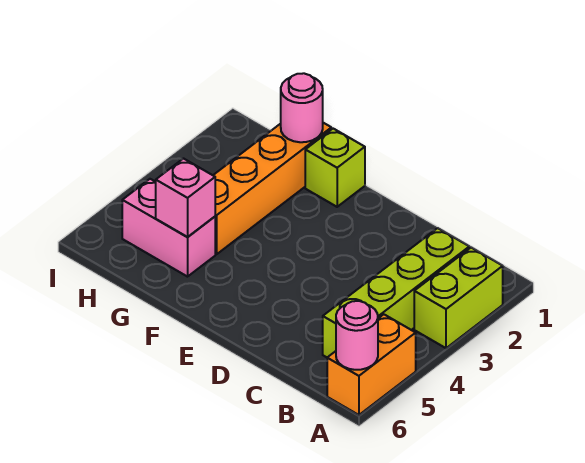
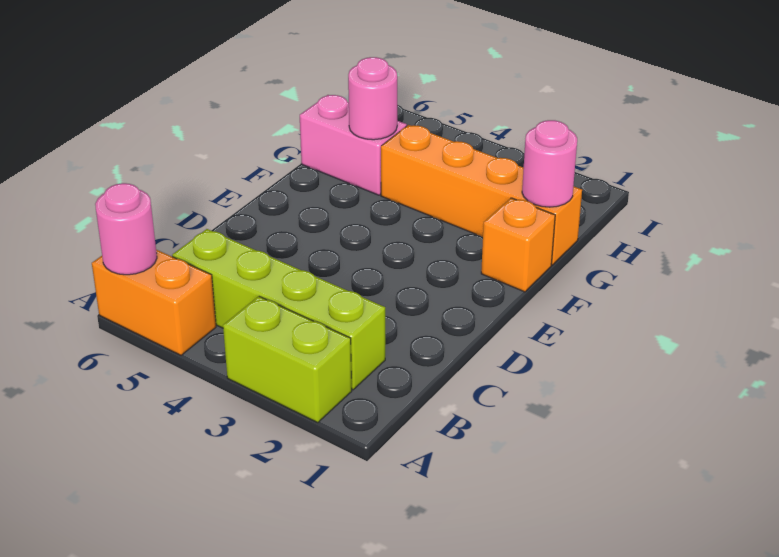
lime 1x1 brick [305,129,365,207] -> orange 1x1 brick [481,198,555,292]
pink 1x2 brick [122,179,215,277] -> pink 1x2 brick turned to [300,95,407,195]
pink 1x1 brick [156,159,215,237] -> pink 1x1 round brick [348,57,397,140]

